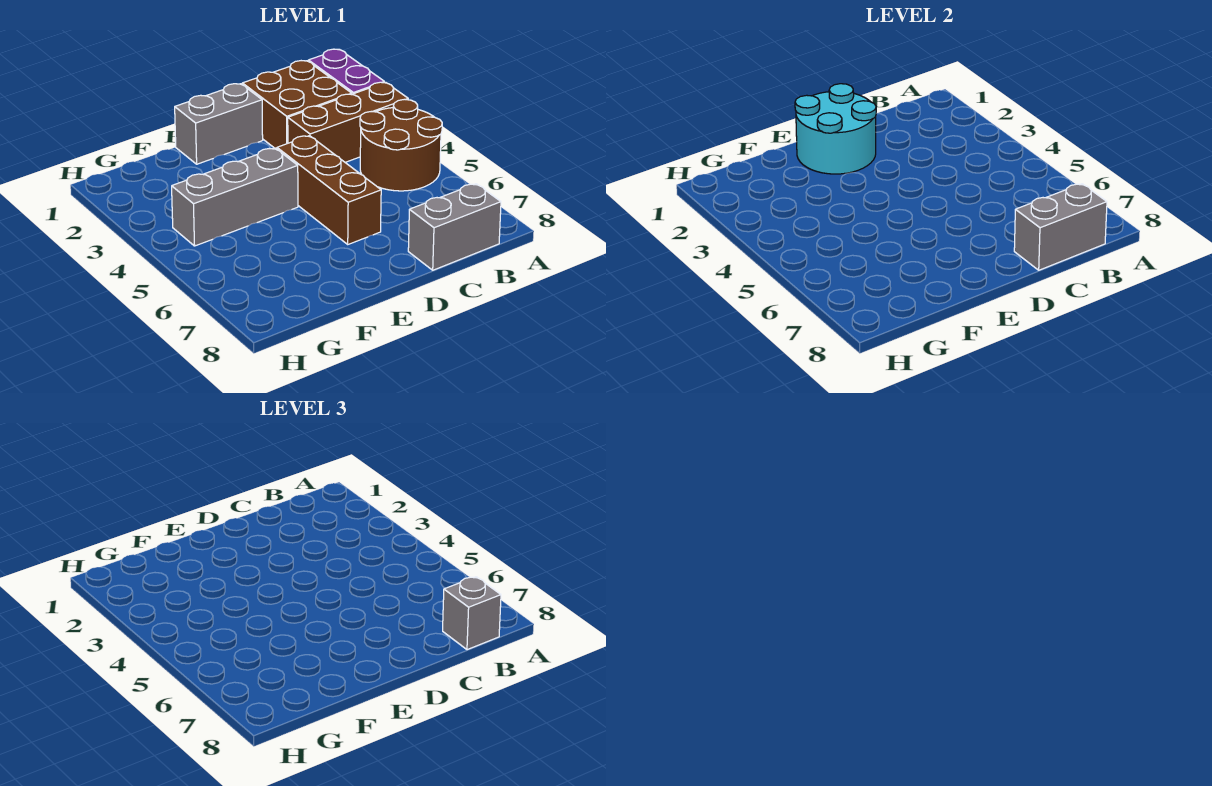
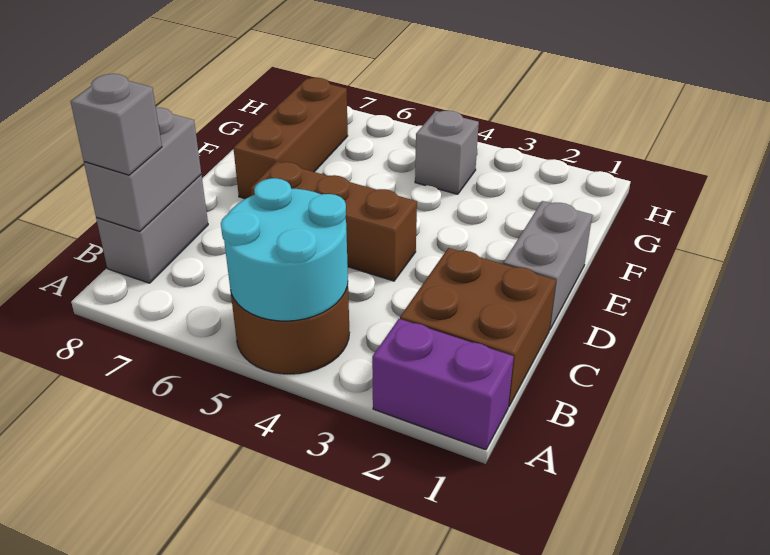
brown 1x3 brick [288,82,408,163] -> brown 1x3 brick moved to [233,78,348,199]
cyan 2x2 round brick [795,84,876,174] -> cyan 2x2 round brick moved to [221,178,348,321]
grey 1x3 brick [172,148,298,246] -> grey 1x1 brick [415,111,479,194]

